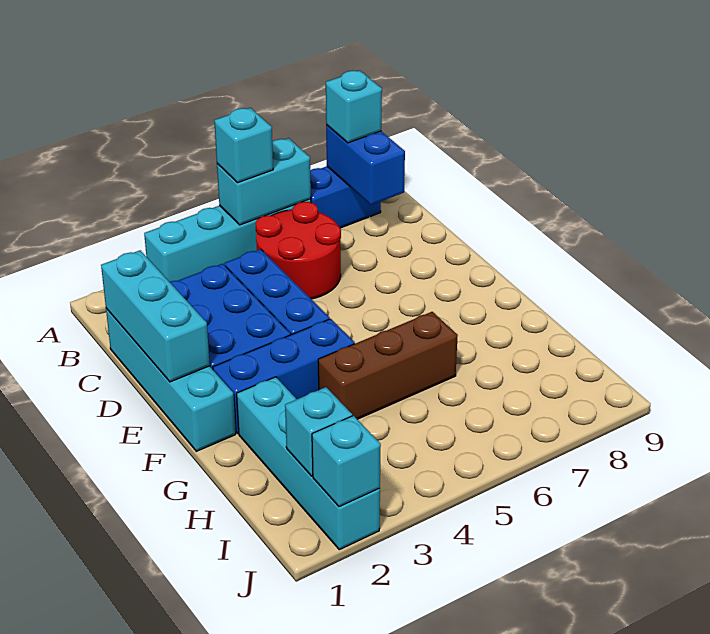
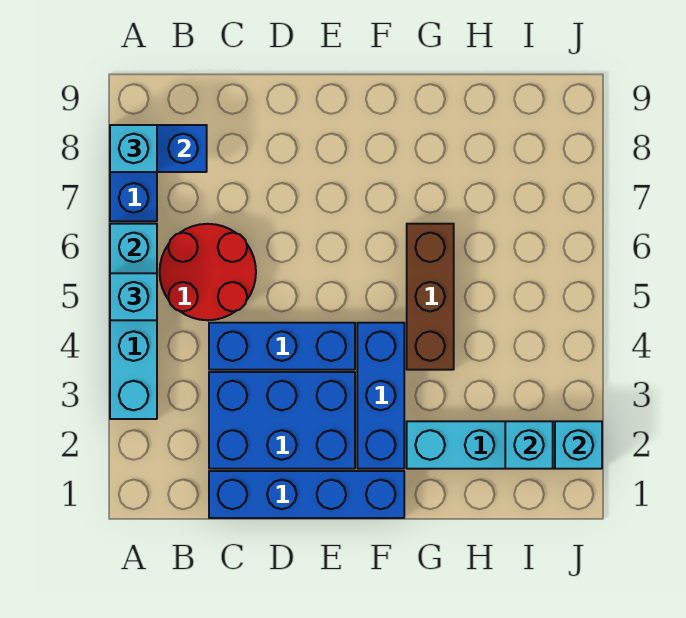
cyan 1x4 brick [106,308,236,451] -> blue 1x4 brick [209,471,404,518]
cyan 1x3 brick [101,250,210,382] -> none

